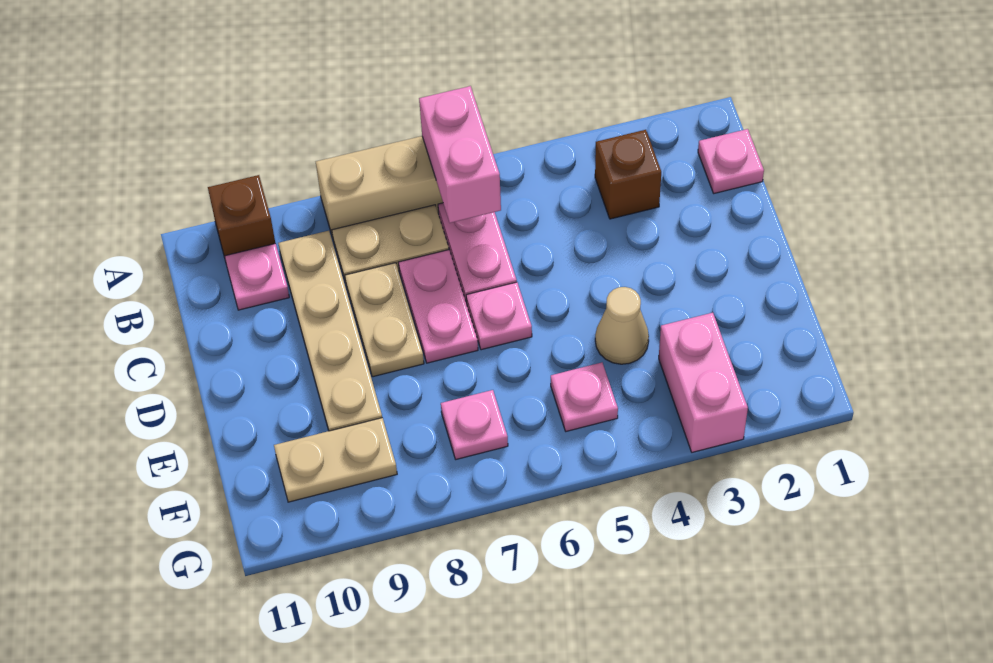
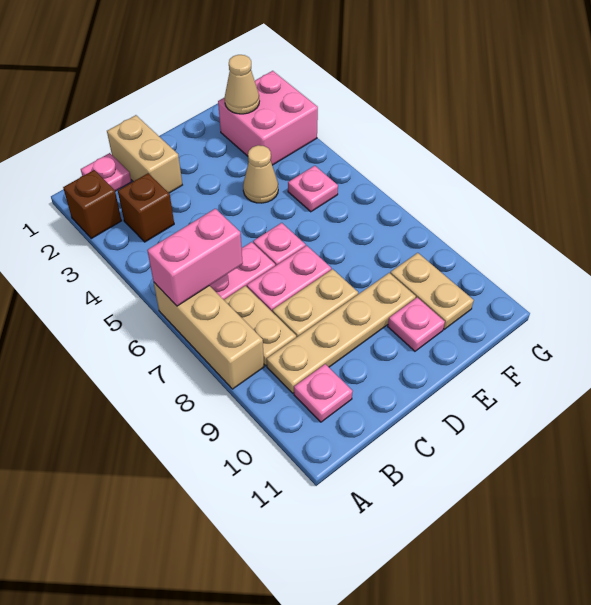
brown 1x1 brick [208,175,275,257] -> brown 1x1 brick moved to [63,170,122,239]
none -> tan 1x2 brick [107,115,182,193]
none -> tan 1x1 cone [225,55,259,114]
pink 1x2 brick [659,313,748,452] -> pink 2x2 brick [218,71,318,165]
pink 1x1 plate [441,390,508,459] -> pink 1x1 plate moved to [388,297,445,351]

